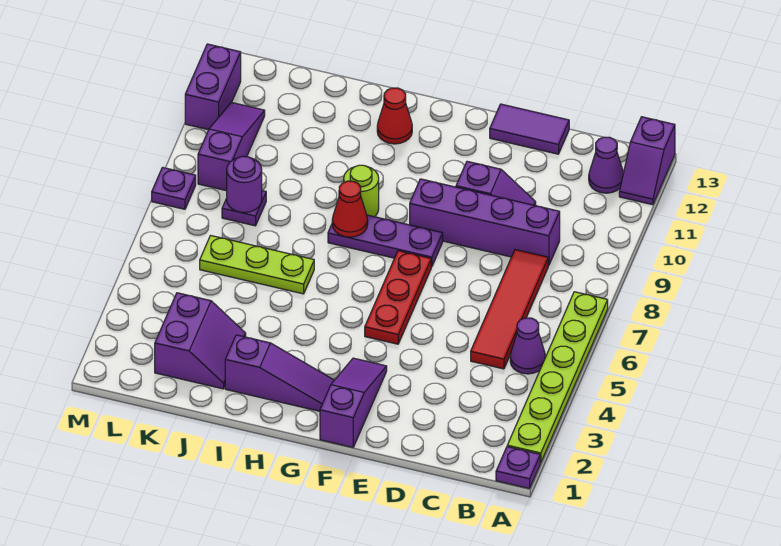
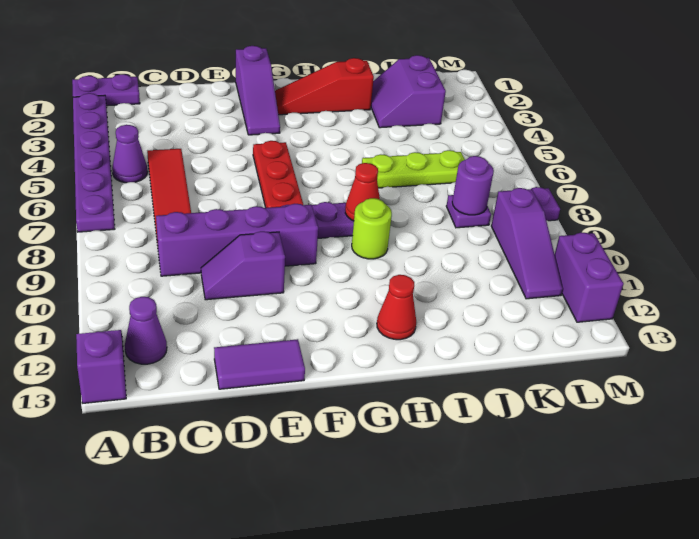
purple 1x1 plate [496,447,540,489] -> purple 1x2 plate [72,74,140,106]
lime 1x6 plate [507,292,608,463] -> purple 1x6 plate [73,93,115,232]
purple 1x3 slope [225,335,334,411] -> red 1x3 slope [275,58,374,115]

